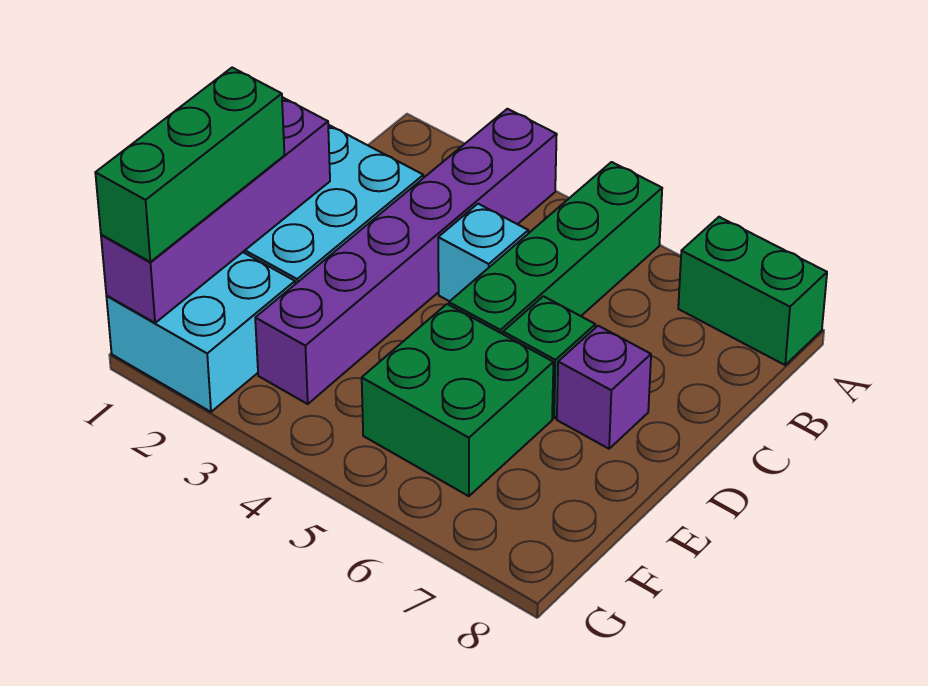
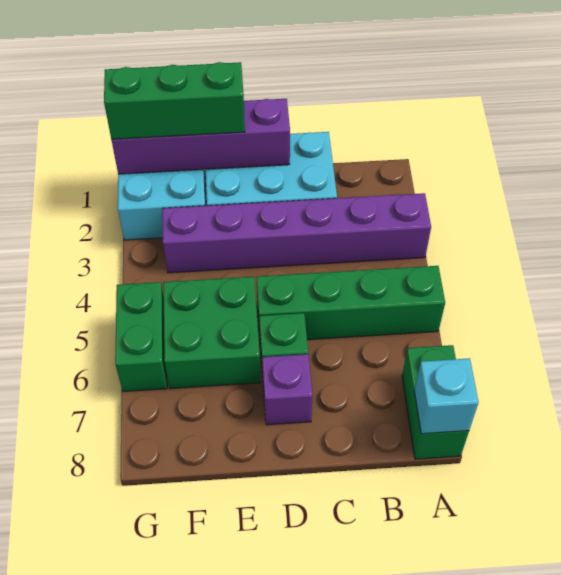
cyan 1x1 brick [438,204,528,301] -> cyan 1x1 brick moved to [414,358,479,434]
none -> green 1x2 brick [115,282,167,392]

